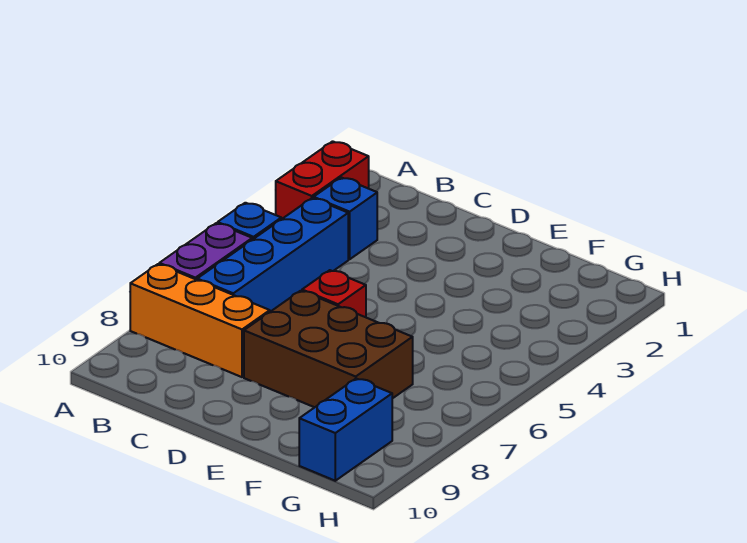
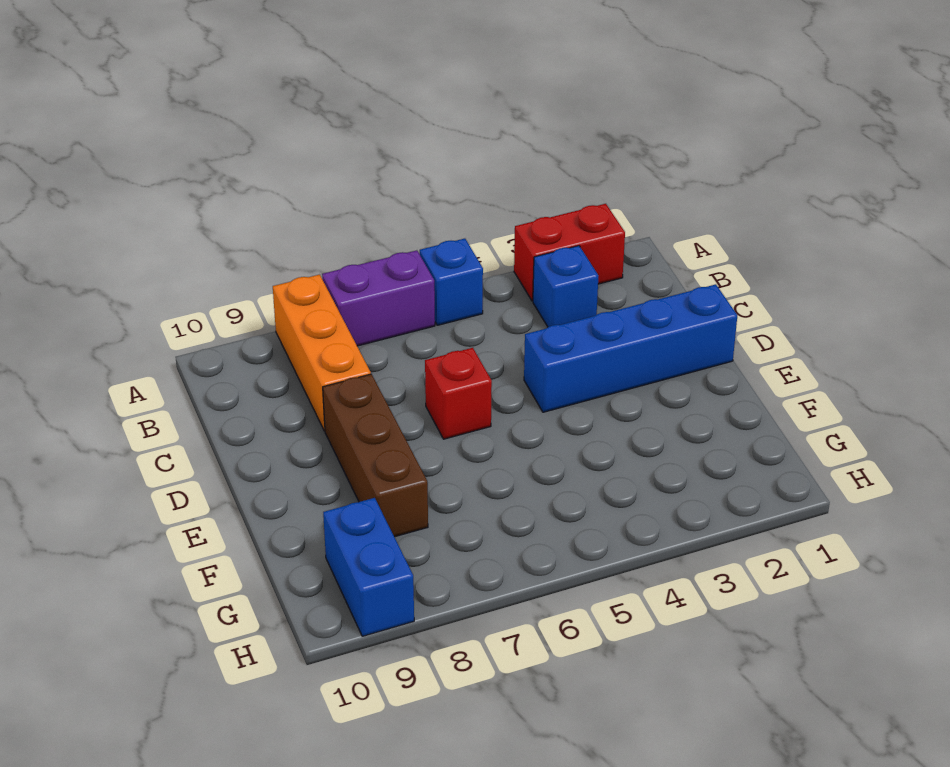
blue 1x4 brick [197,198,348,312] -> blue 1x4 brick moved to [524,284,737,412]
brown 2x3 brick [244,291,413,407] -> brown 1x3 brick [323,374,428,537]
blue 1x2 brick [299,379,392,481] -> blue 1x2 brick turned to [323,498,414,636]

